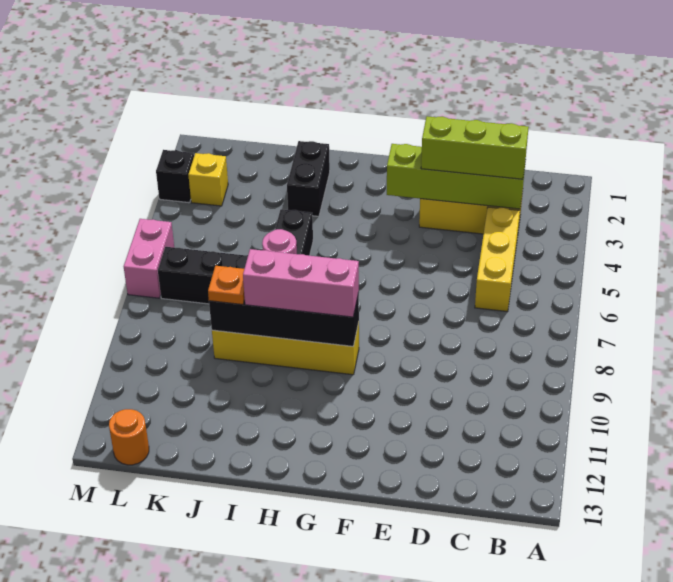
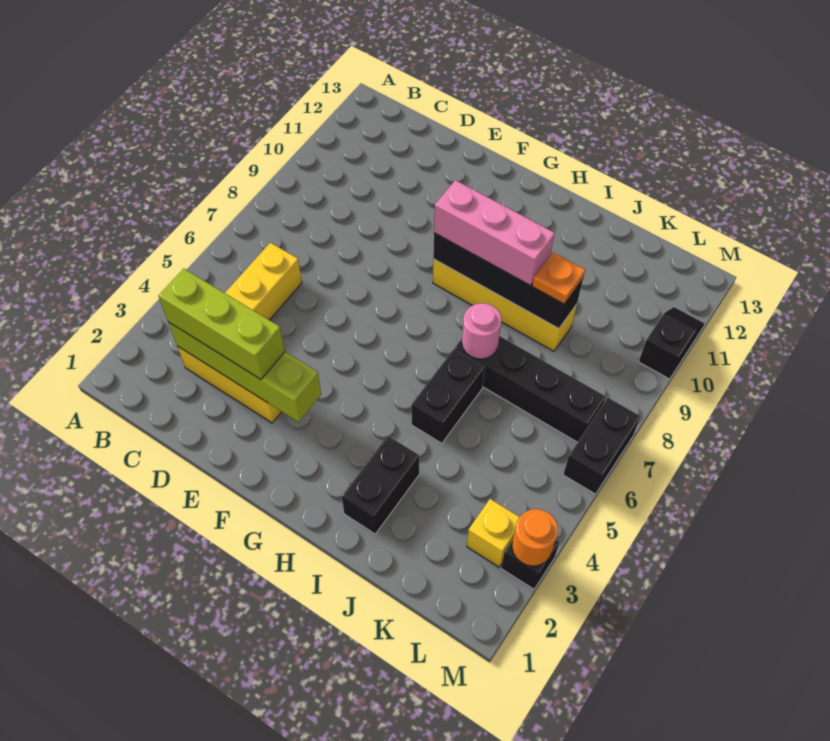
orange 1x1 round brick [109,409,149,465] -> orange 1x1 round brick moved to [512,509,558,566]
pink 1x2 brick [124,219,174,298] -> black 1x2 brick [563,398,641,494]
none -> black 1x2 slope [639,307,705,379]

